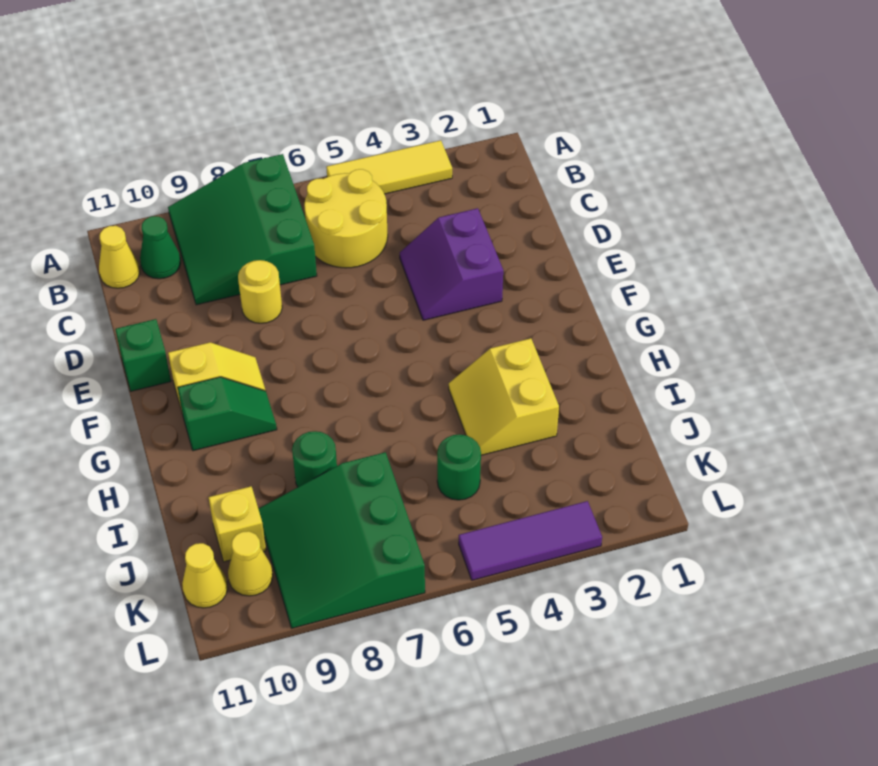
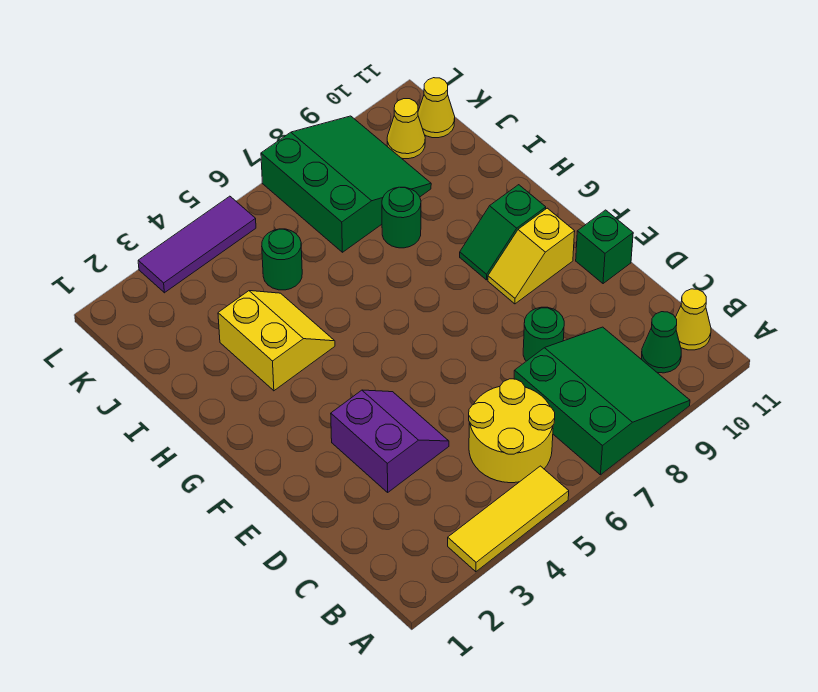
yellow 1x1 round brick [238,260,282,323] -> green 1x1 round brick [523,307,564,361]
yellow 1x1 brick [208,486,266,562] -> none

